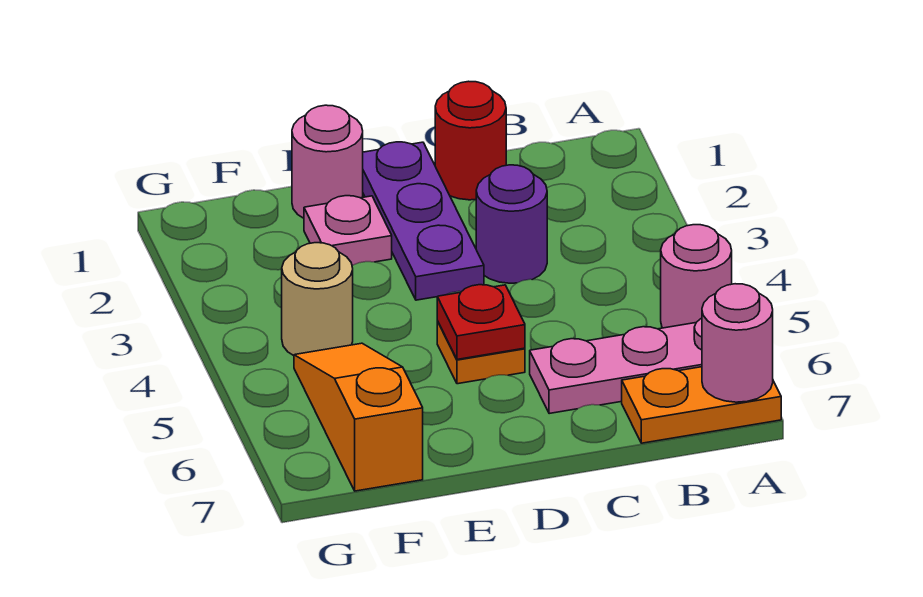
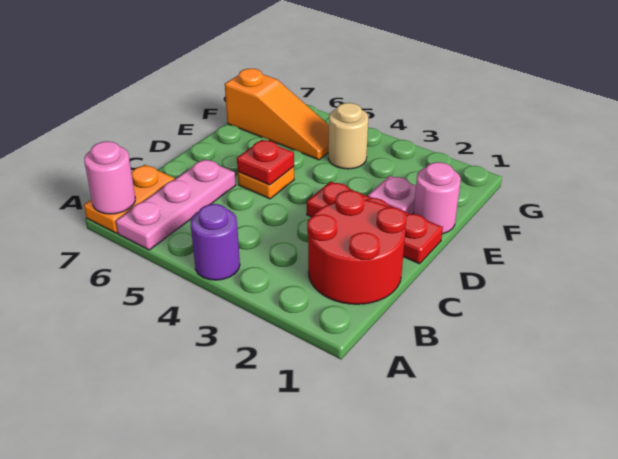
pink 1x1 round brick [661,225,732,328] -> none
red 1x1 round brick [435,81,506,200] -> red 2x2 round brick [307,191,406,304]
purple 1x1 round brick [476,165,547,283] -> purple 1x1 round brick moved to [190,204,240,280]
purple 1x3 plate [363,142,484,300] -> red 1x3 plate [307,181,443,264]

